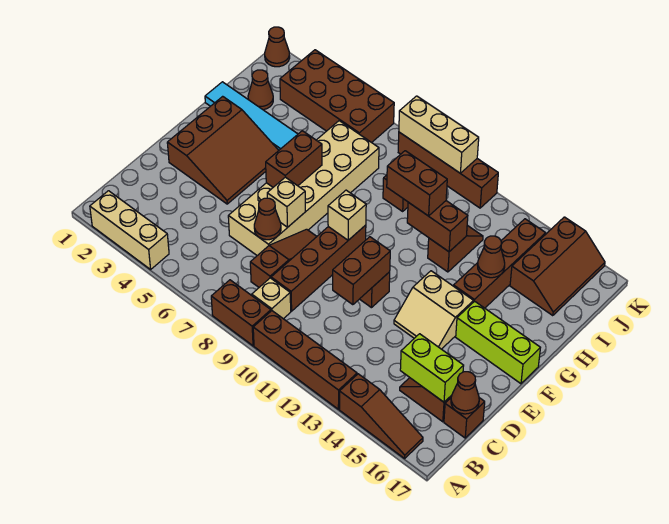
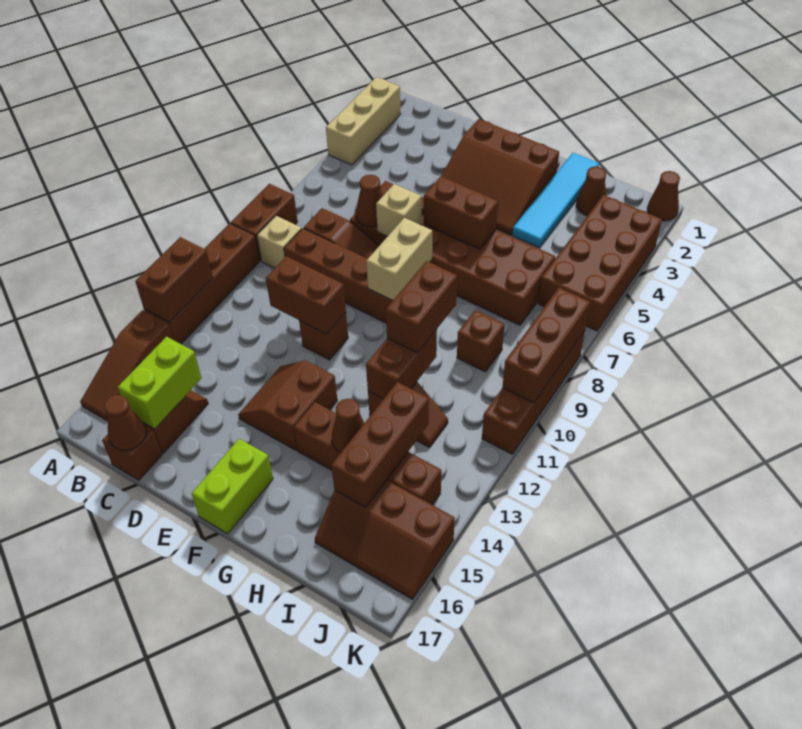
none -> brown 1x2 brick [135,237,213,322]
tan 2x6 brick [228,121,379,256] -> brown 2x6 brick [350,181,555,325]
tan 2x2 slope [394,271,473,349] -> brown 2x2 slope [238,360,337,450]
tan 1x1 brick [328,190,366,240] -> tan 1x2 brick [366,218,432,300]
lime 1x3 brick [456,301,540,384] -> lime 1x2 brick [192,439,273,534]
none -> brown 1x3 brick [331,382,429,507]
tan 1x3 brick [399,96,479,173] -> brown 1x3 brick [503,288,590,403]

